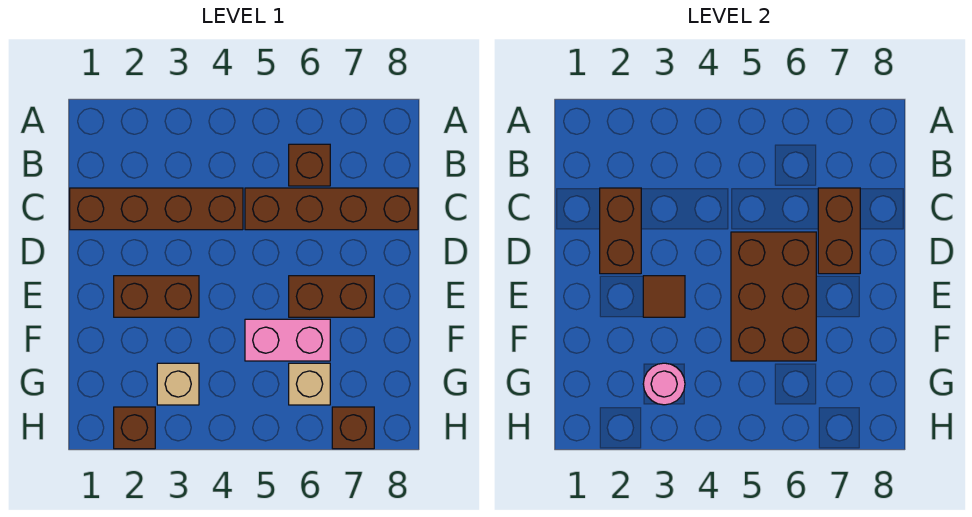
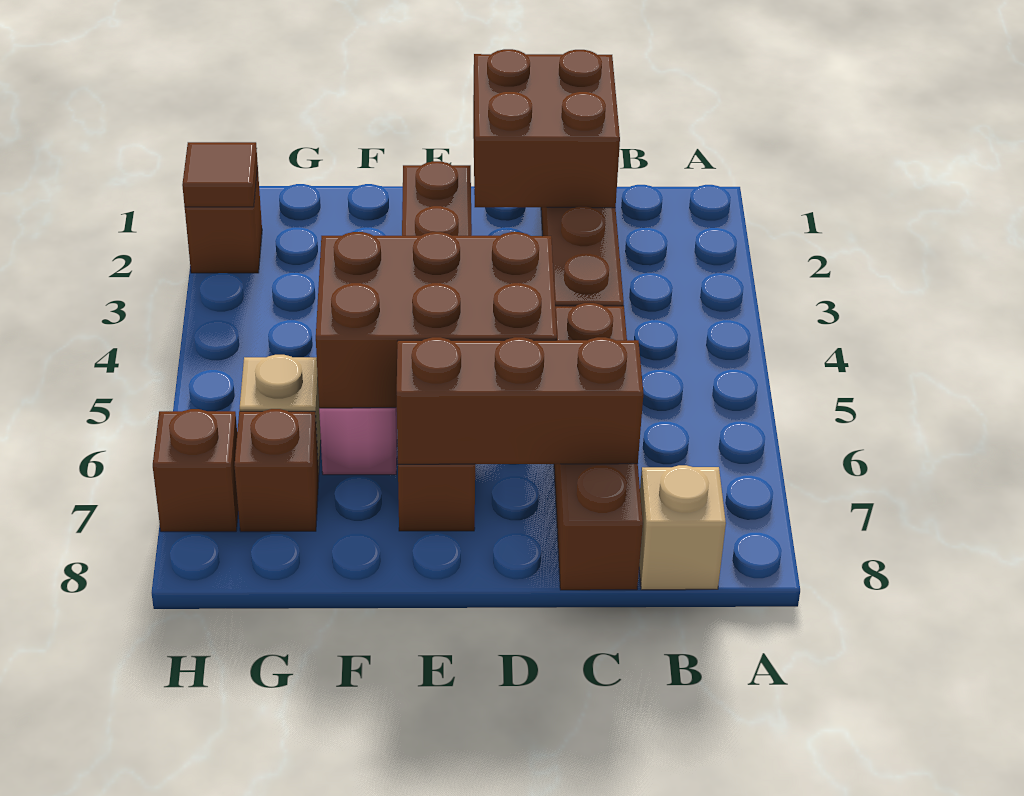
brown 1x1 brick [289,144,330,186] -> brown 1x1 brick moved to [235,409,319,532]
brown 1x2 brick [600,188,641,274] -> brown 2x2 brick [473,49,620,208]
brown 1x2 brick [818,188,860,274] -> brown 1x3 brick [397,337,644,464]
brown 1x1 tile [643,276,685,317] -> brown 1x1 tile moved to [182,142,258,207]
tan 1x1 brick [157,363,199,405] -> tan 1x1 brick moved to [639,465,726,590]
pink 1x1 round brick [643,363,685,405] -> none

